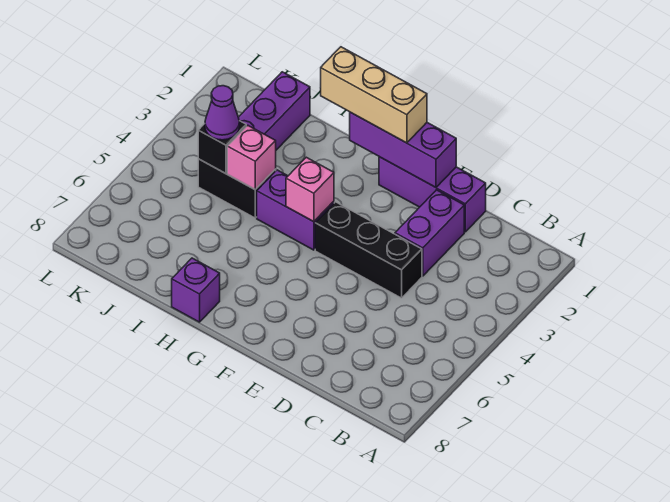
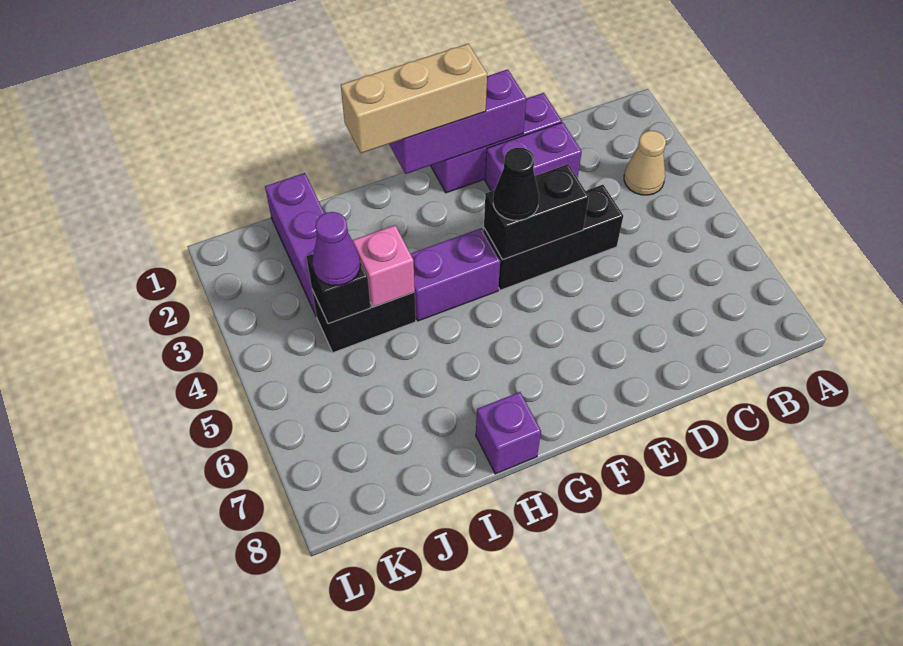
none -> tan 1x1 cone [624,131,666,195]
purple 1x2 brick [395,190,464,276] -> purple 1x2 brick turned to [485,122,582,191]
none -> black 1x2 brick [484,164,589,260]
none -> black 1x1 cone [493,148,539,220]
pink 1x1 brick [286,157,334,222] -> none

